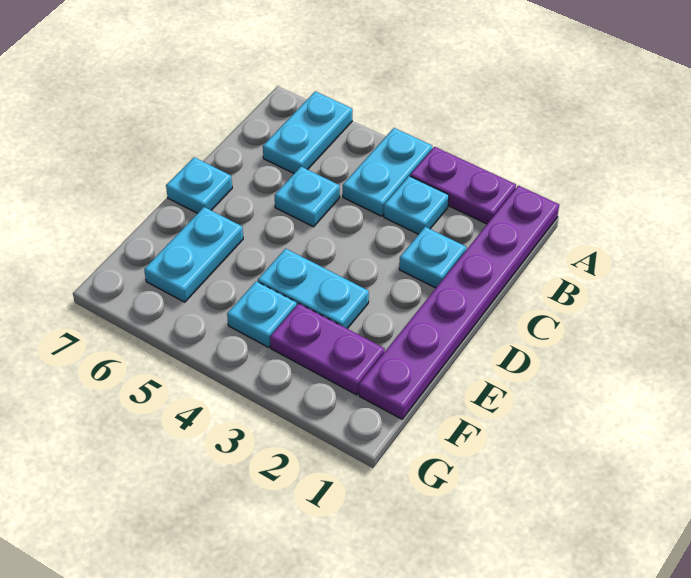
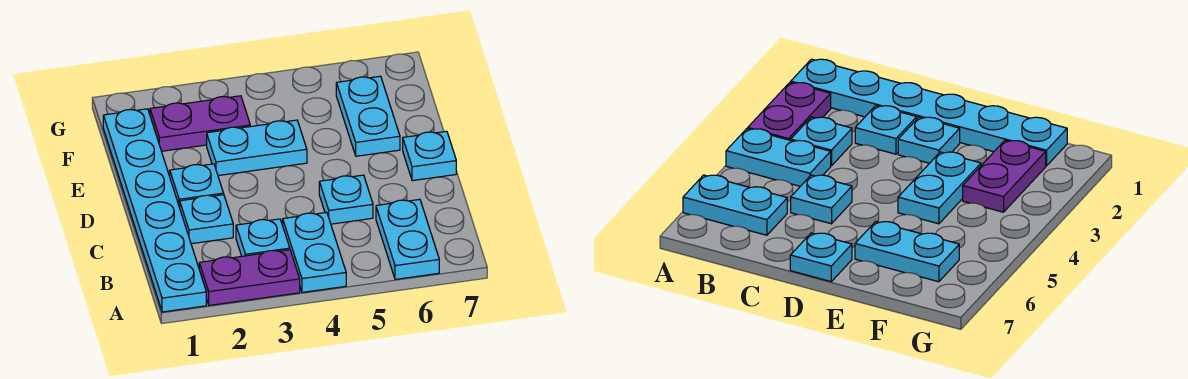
purple 1x6 plate [359,185,559,419] -> cyan 1x6 plate [103,109,206,312]
cyan 1x1 plate [227,281,297,347] -> cyan 1x1 plate moved to [170,164,224,207]

